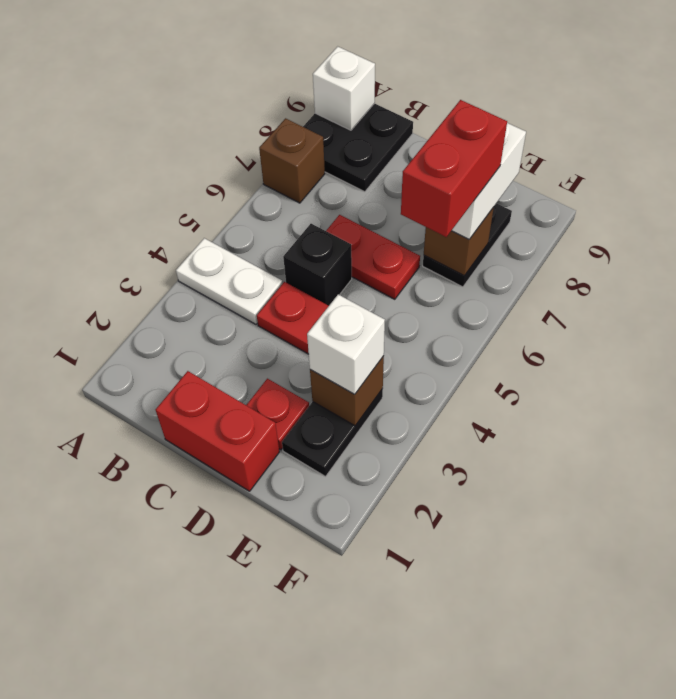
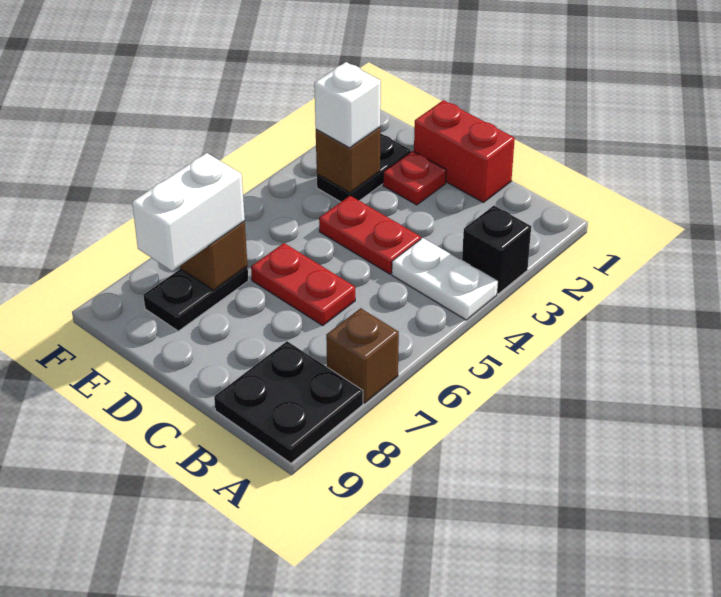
white 1x1 brick [313,46,375,130] -> none
black 1x1 brick [283,224,352,306] -> black 1x1 brick moved to [462,206,531,294]
red 1x2 brick [401,100,507,237] -> none

